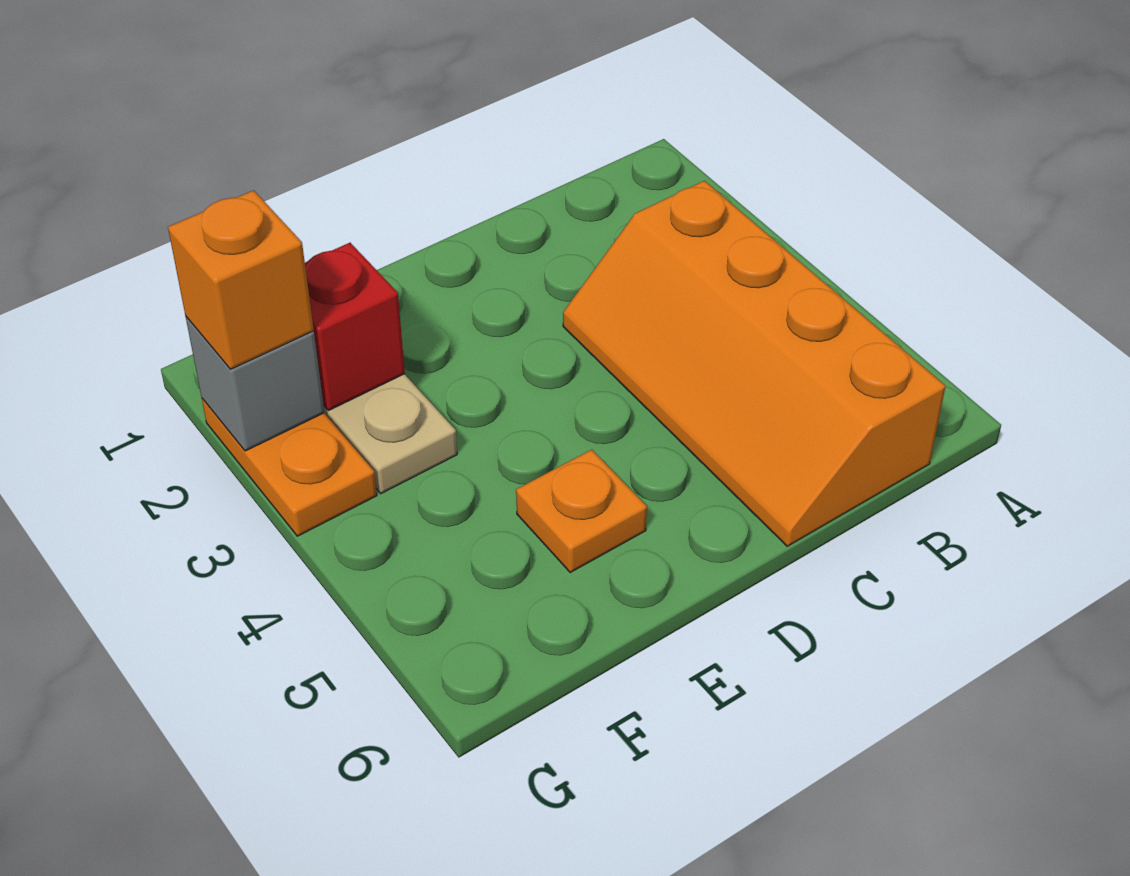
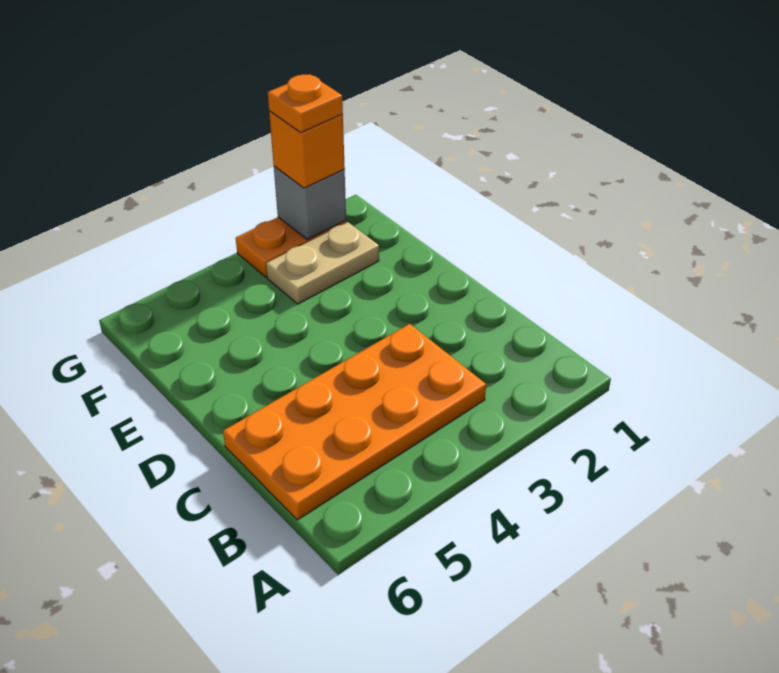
orange 2x4 slope [563,181,946,546] -> orange 2x4 plate [223,324,486,520]
orange 1x1 plate [516,450,647,573] -> orange 1x1 plate moved to [268,74,343,132]
red 1x1 brick [305,243,405,411] -> none

